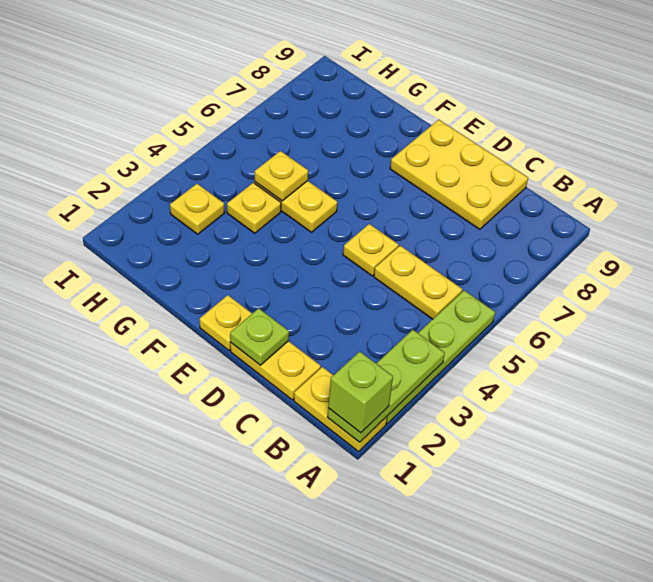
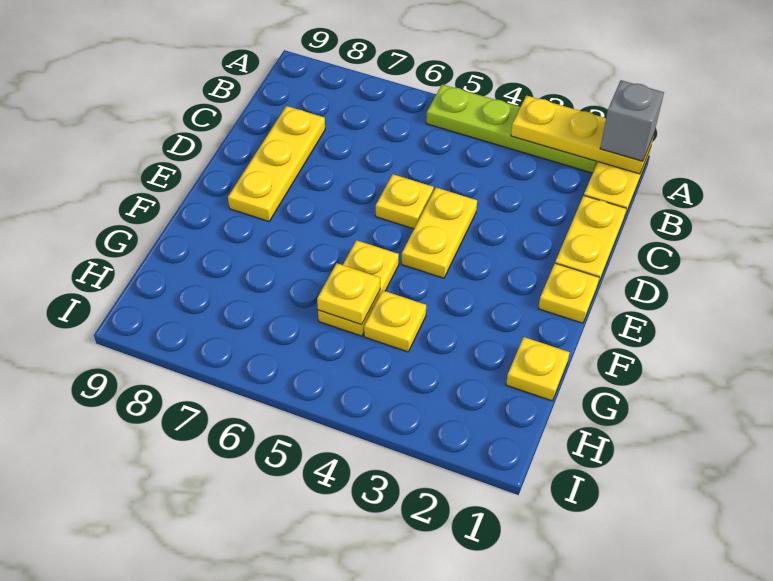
lime 1x3 plate [328,330,445,442] -> yellow 1x3 plate [511,95,654,174]
lime 1x1 brick [328,352,393,433] -> grey 1x1 brick [600,80,664,161]
yellow 1x2 plate [374,246,462,319] -> yellow 1x2 plate moved to [402,188,477,278]
yellow 2x3 plate [390,120,528,229] -> yellow 1x3 plate [228,106,325,221]
lime 1x1 plate [230,308,289,365] -> none
yellow 1x1 plate [170,184,224,234] -> yellow 1x1 plate moved to [506,337,570,401]

